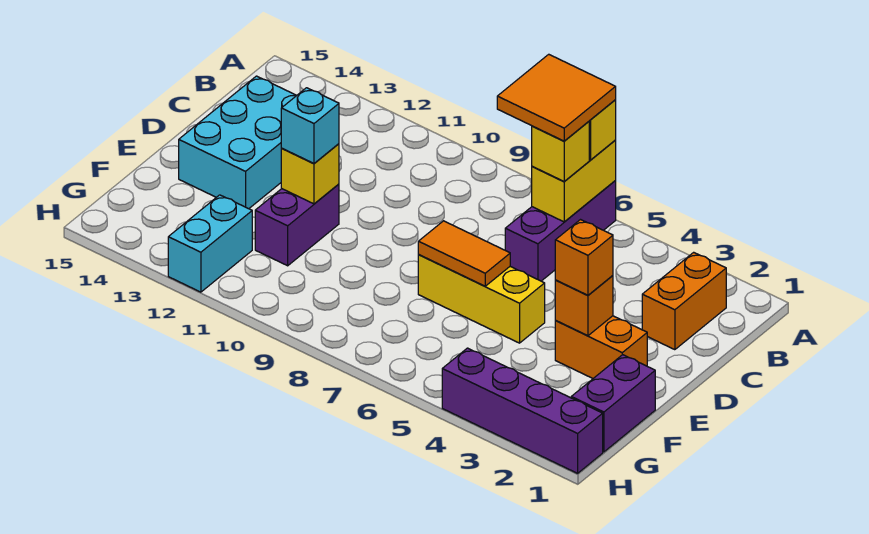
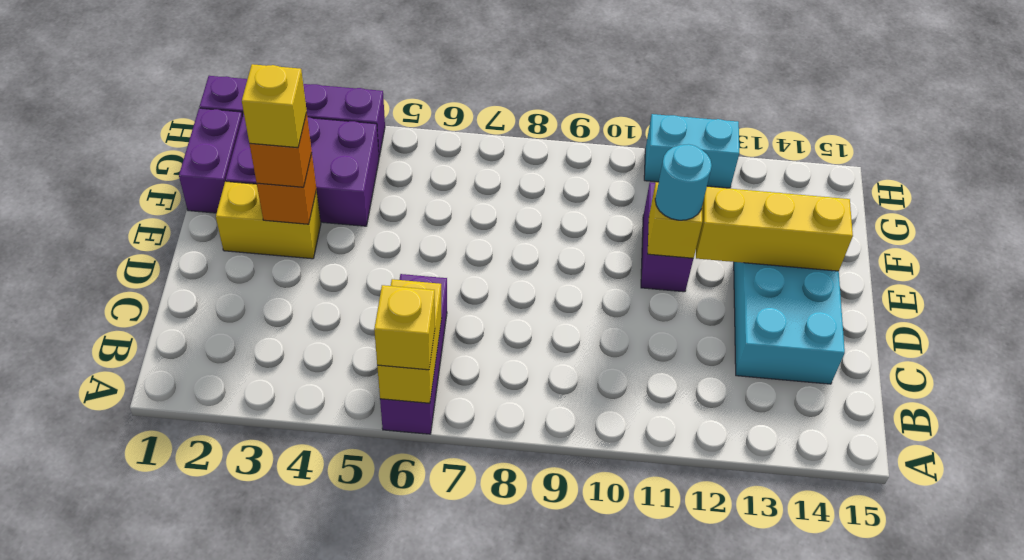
orange 2x2 tile [497,54,616,141] -> none
orange 1x2 brick [642,252,726,350] -> none
yellow 1x1 brick [532,122,589,182] -> yellow 1x1 brick moved to [242,64,307,148]
orange 1x2 brick [555,316,647,378] -> yellow 1x2 brick [216,181,321,259]
yellow 1x3 brick [418,255,545,343] -> yellow 1x3 brick moved to [696,187,853,271]
orange 1x2 tile [418,221,510,286] -> none
cyan 1x1 brick [281,88,339,164] -> cyan 1x1 round brick [655,144,712,220]
none -> purple 2x3 brick [226,113,379,226]
cyan 1x2 brick [168,195,252,292] -> cyan 1x2 brick turned to [644,114,739,188]

